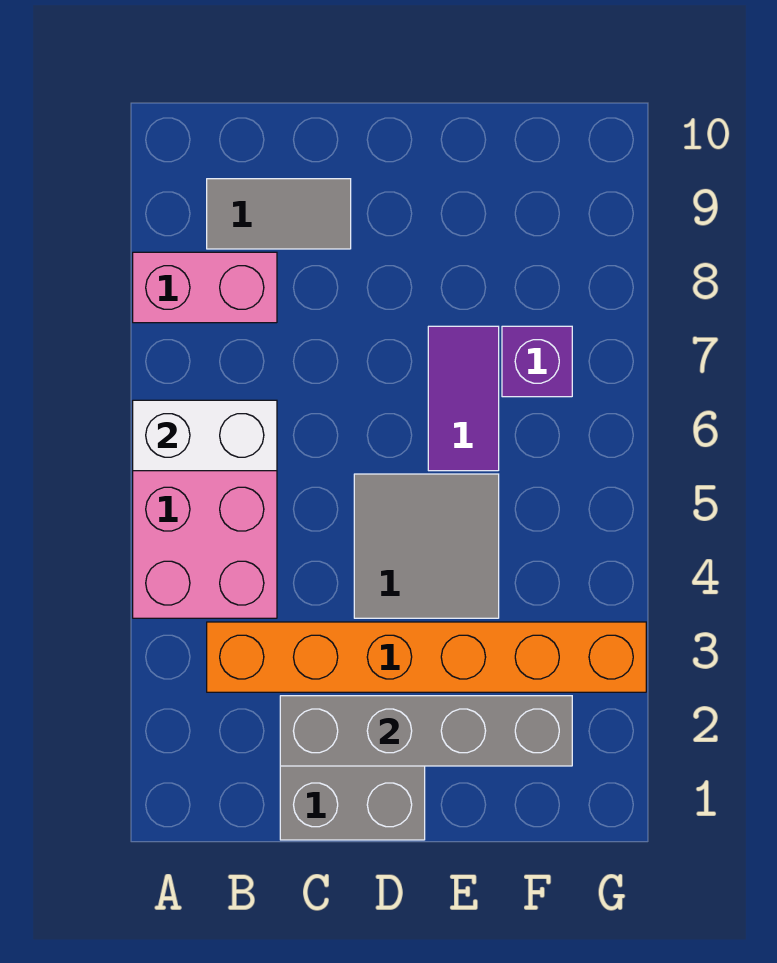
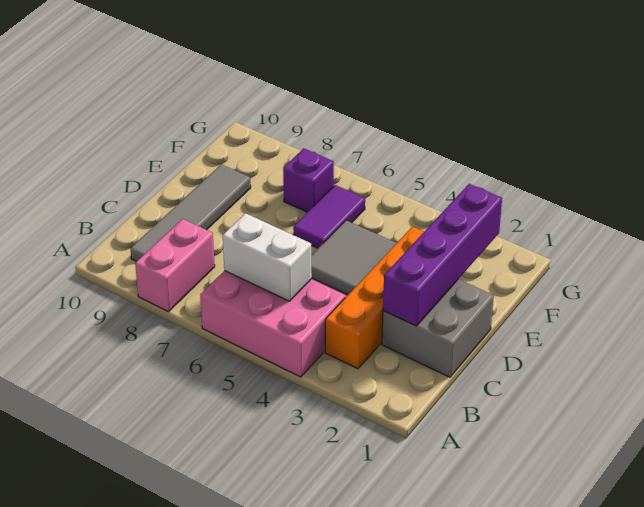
white 1x2 brick [133,400,277,471] -> white 1x2 brick turned to [223,213,312,301]
orange 1x6 brick [207,622,646,692] -> orange 1x4 brick [325,227,425,369]
grey 1x2 tile [207,179,351,249] -> grey 1x4 tile [130,164,251,261]
grey 1x4 brick [280,696,572,766] -> purple 1x4 brick [383,184,502,326]
purple 1x2 tile [428,326,499,471] -> purple 1x2 tile turned to [293,185,365,248]

